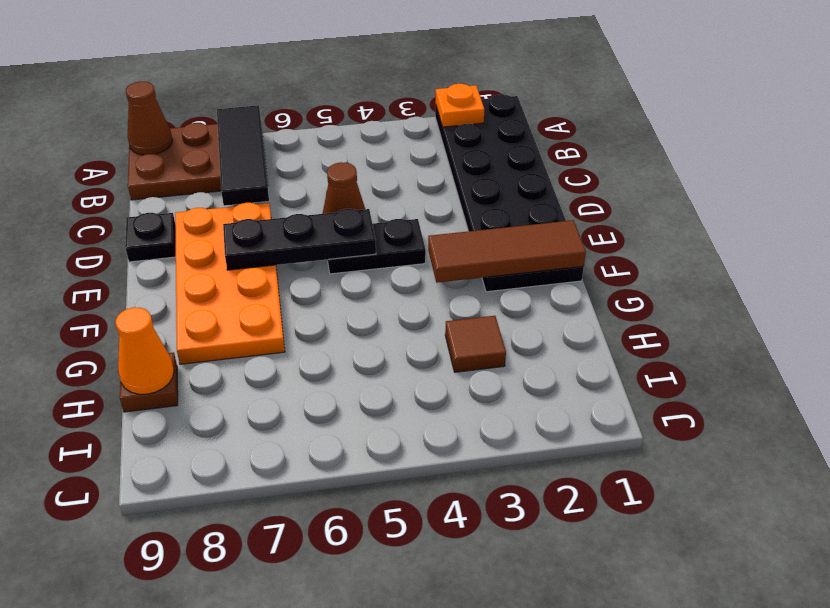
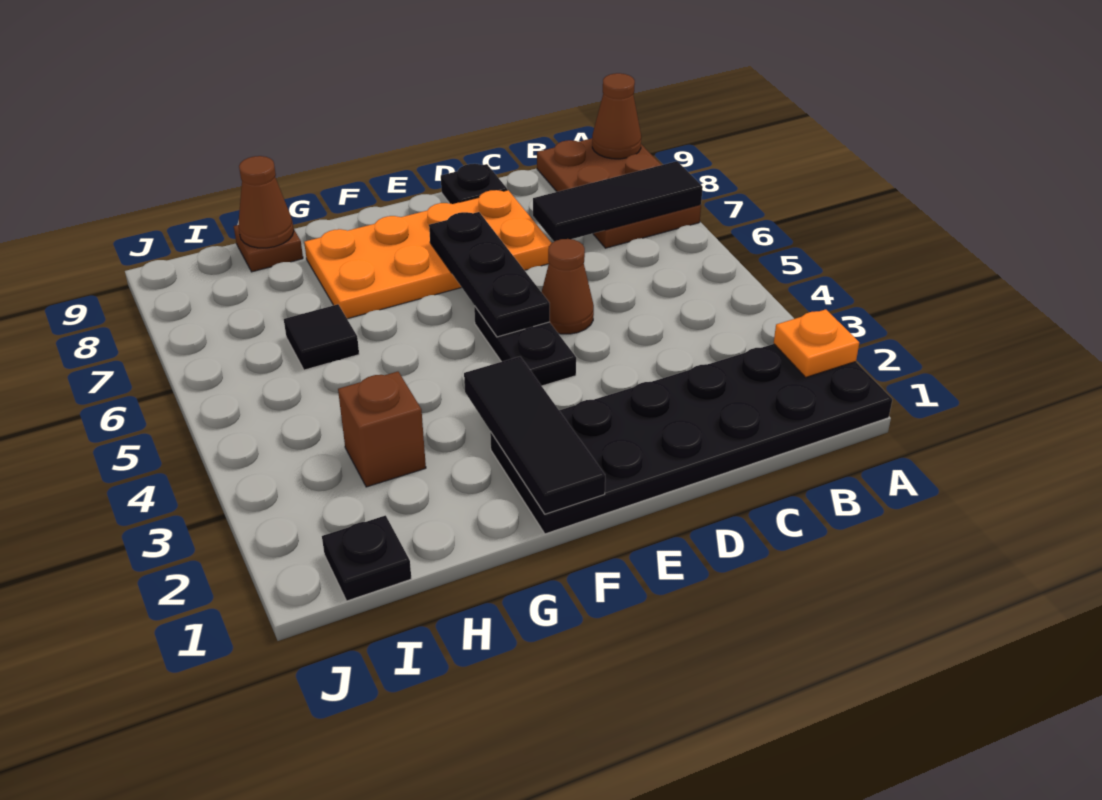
brown 1x3 tile [428,220,586,283] -> black 1x3 tile [464,357,605,514]
brown 1x1 tile [445,316,506,372] -> brown 1x1 brick [338,372,426,487]
none -> black 1x1 tile [284,304,359,370]
orange 1x1 cone [116,307,174,394] -> brown 1x1 cone [238,156,294,248]
none -> black 1x1 plate [322,515,411,601]

